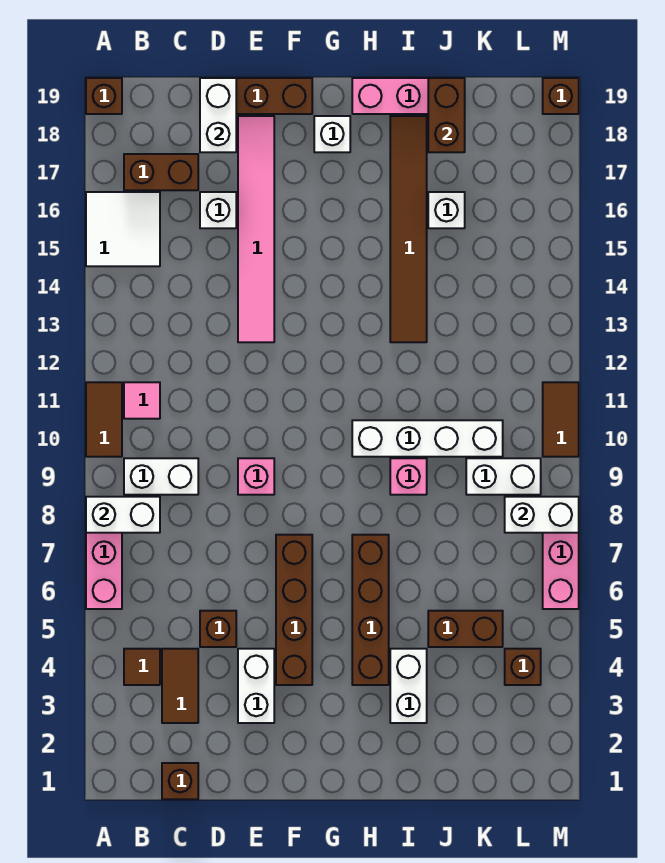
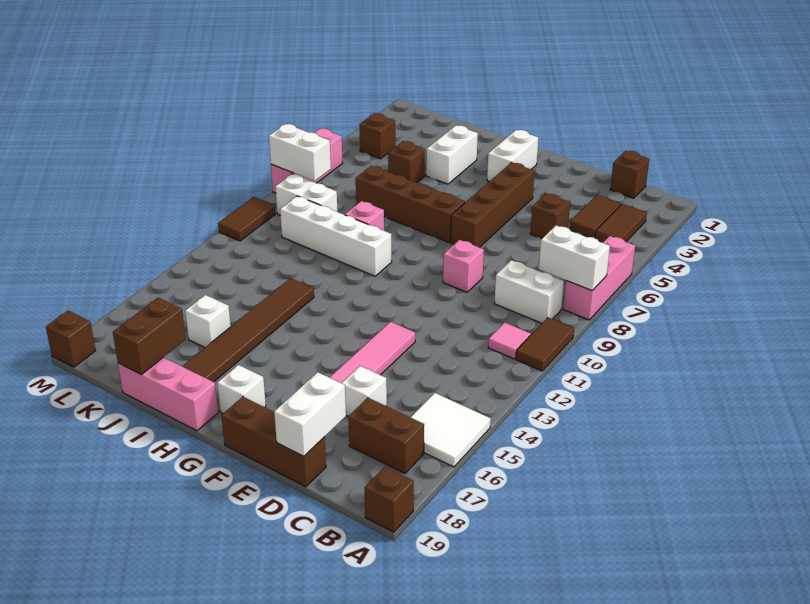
brown 1x1 tile [124,649,160,685] -> brown 1x2 tile [595,204,647,242]
white 1x2 brick [238,649,274,723] -> white 1x2 brick moved to [487,130,538,181]
brown 1x4 brick [352,535,389,685] -> brown 1x4 brick turned to [356,166,465,242]
brown 1x2 brick [428,611,503,647] -> brown 1x1 brick [388,141,425,183]

